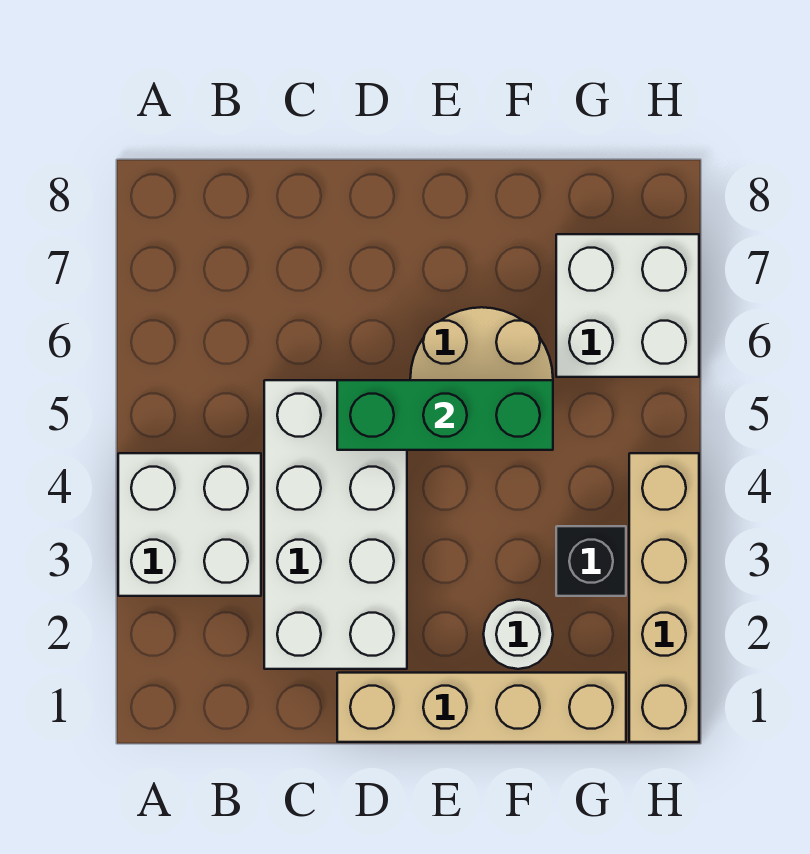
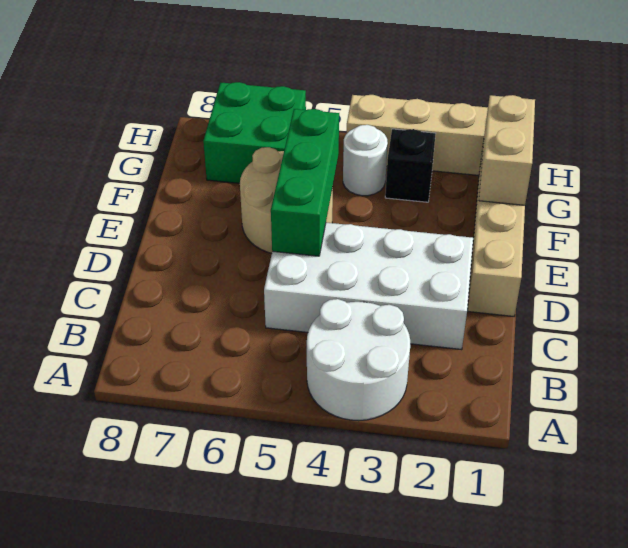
white 2x2 brick [118,453,261,596] -> white 2x2 round brick [307,299,410,421]
none -> tan 1x2 brick [479,95,535,205]
white 1x1 round brick [483,600,553,669] -> white 1x1 round brick moved to [343,125,388,196]
white 2x2 brick [556,234,699,377] -> green 2x2 brick [203,82,306,183]

